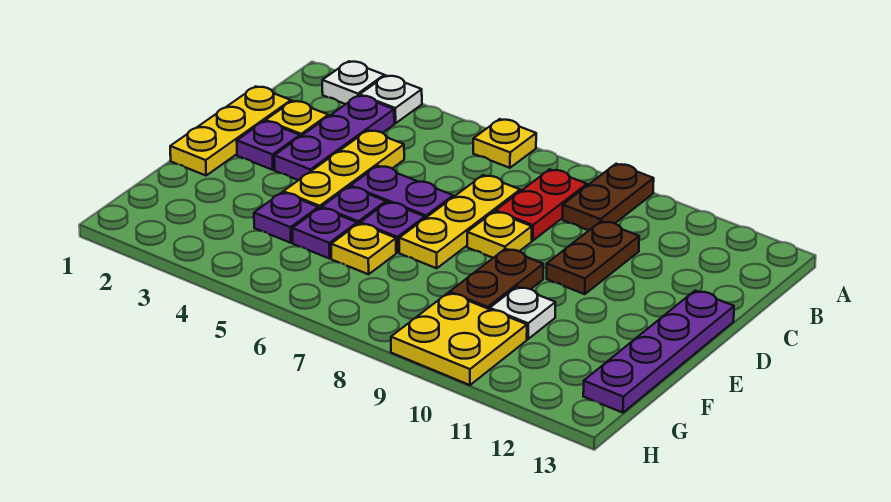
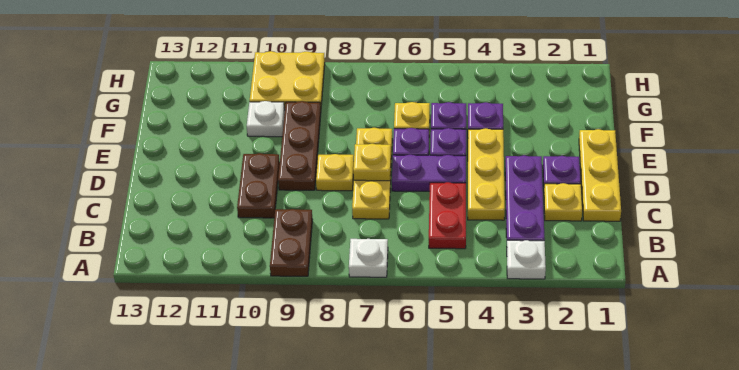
white 1x1 plate [322,61,384,104] -> white 1x1 plate moved to [349,239,388,277]
yellow 1x1 plate [473,119,536,168] -> yellow 1x1 plate moved to [353,144,391,181]
red 1x2 plate [495,169,587,241] -> red 1x2 plate moved to [429,182,466,249]
purple 1x4 plate [583,291,734,413] -> none
brown 1x2 plate [450,249,543,309] -> brown 1x3 plate [278,101,321,190]

